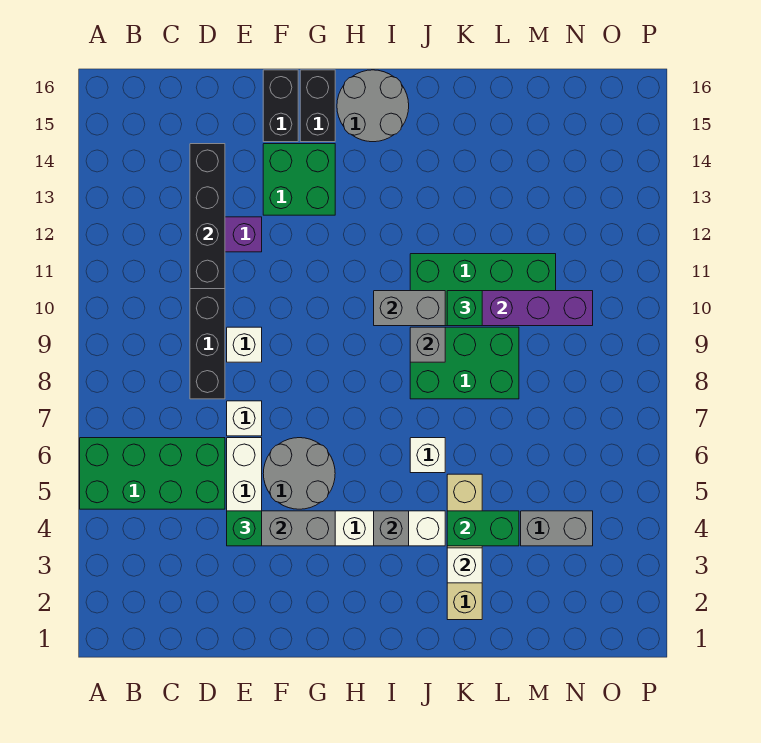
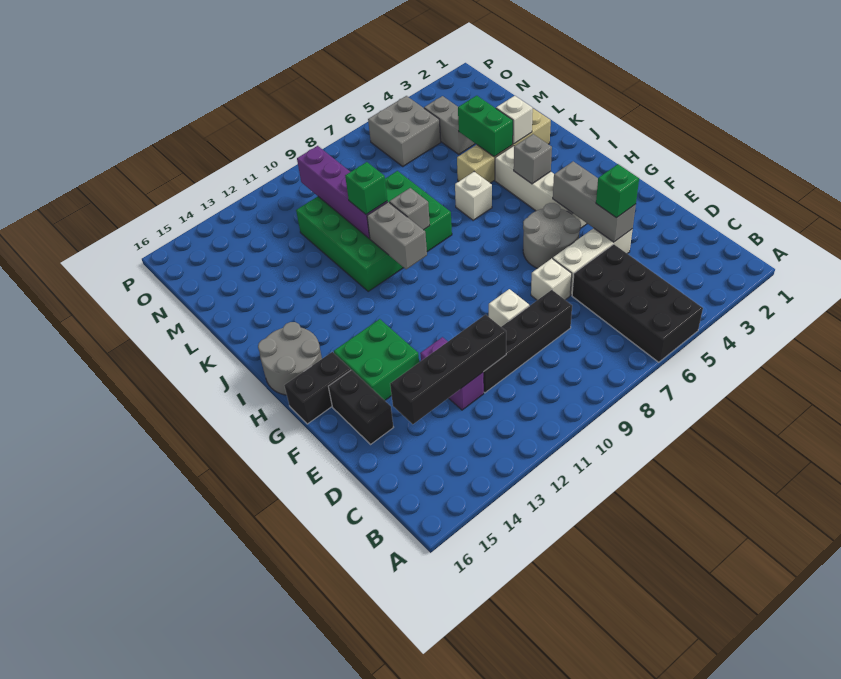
green 2x4 brick [80,438,225,509] -> black 2x4 brick [572,244,703,362]
black 1x2 brick [263,70,298,142] -> black 1x2 brick turned to [328,370,394,444]
none -> grey 2x2 brick [368,96,441,166]

